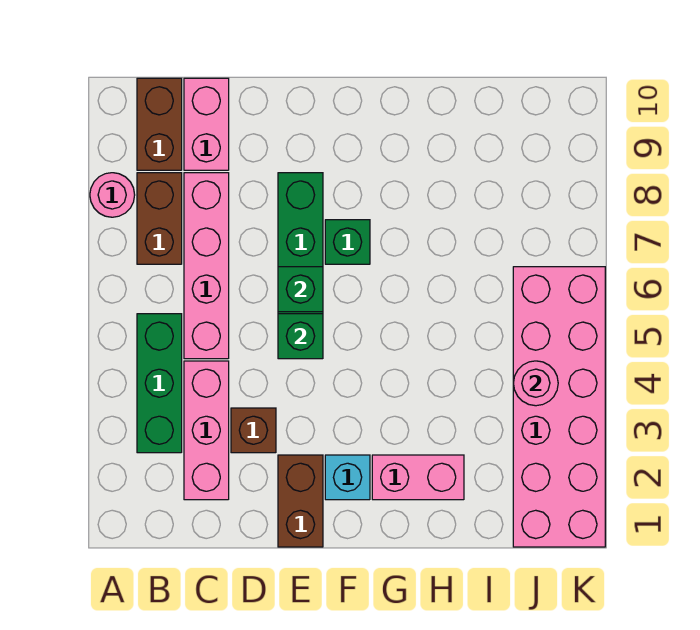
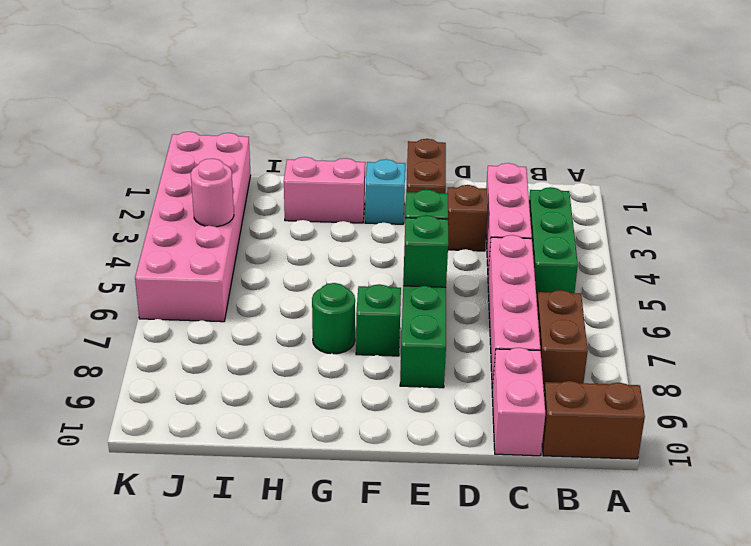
pink 1x1 round brick [90,173,135,217] -> none
brown 1x2 brick [137,78,182,170] -> brown 1x2 brick turned to [542,381,645,459]
none -> green 1x1 round brick [312,283,355,354]

